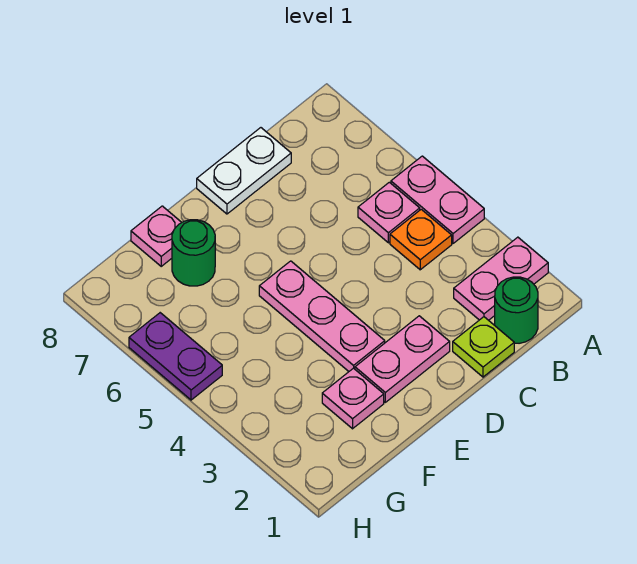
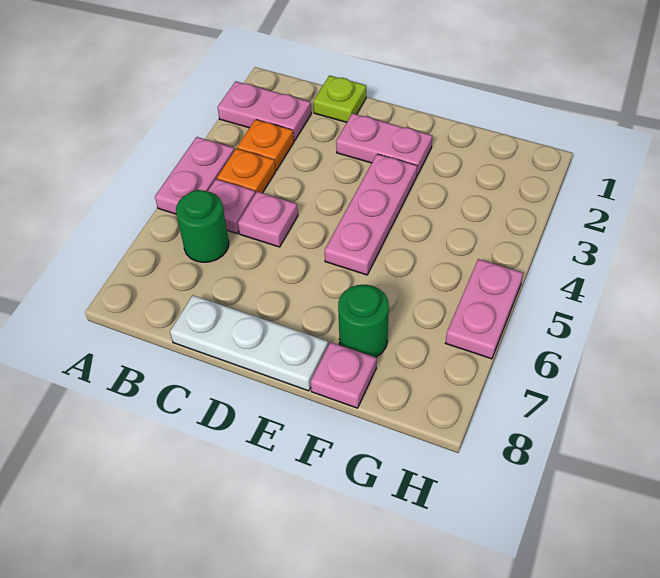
green 1x1 round brick [495,277,538,343] -> green 1x1 round brick moved to [176,190,229,262]
none -> orange 1x1 plate [237,120,294,170]
white 1x2 plate [197,128,291,214] -> white 1x3 plate [170,295,328,391]
pink 1x1 plate [322,368,384,429] -> pink 1x1 plate moved to [238,192,298,247]
purple 1x2 plate [129,313,222,400] -> pink 1x2 plate [446,259,523,359]

